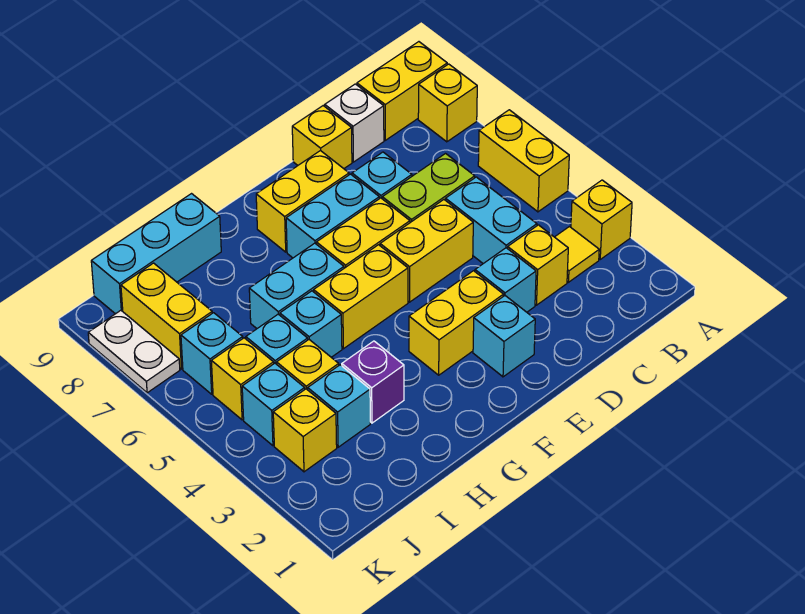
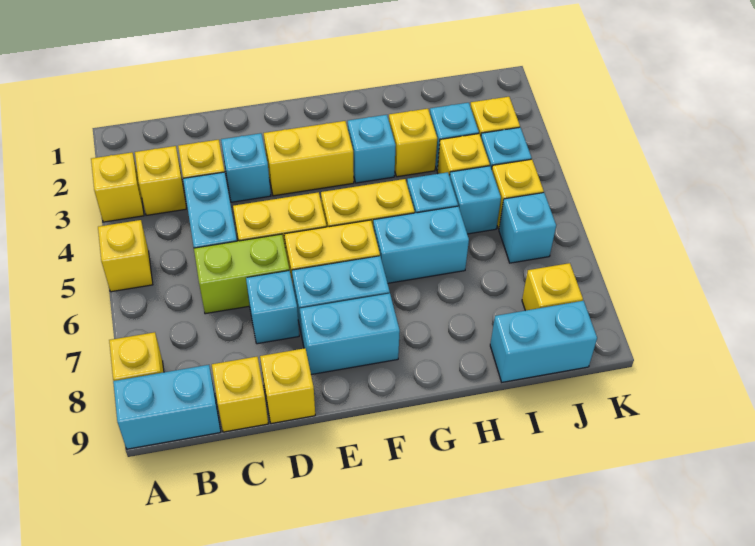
yellow 1x2 brick [478,110,569,212] -> yellow 1x1 brick [98,220,153,292]
yellow 1x2 brick [357,42,447,140] -> cyan 1x2 brick [113,365,221,449]
yellow 1x1 tile [555,227,599,282] -> yellow 1x1 brick [135,146,187,215]
white 1x1 brick [325,84,384,162] -> yellow 1x1 brick [212,357,268,432]
cyan 1x1 brick [473,296,535,377] -> cyan 1x1 brick moved to [348,115,396,183]
yellow 1x2 brick [256,150,349,252] -> cyan 1x2 brick [300,293,400,375]
purple 1x1 brick [342,341,404,423] -> yellow 1x1 brick [389,109,437,177]
cyan 1x3 brick [91,194,221,314] -> cyan 1x2 brick [490,301,597,382]
yellow 1x2 brick [121,263,212,369] -> yellow 1x1 brick [522,263,583,311]
white 1x2 plate [88,310,180,393] -> none

